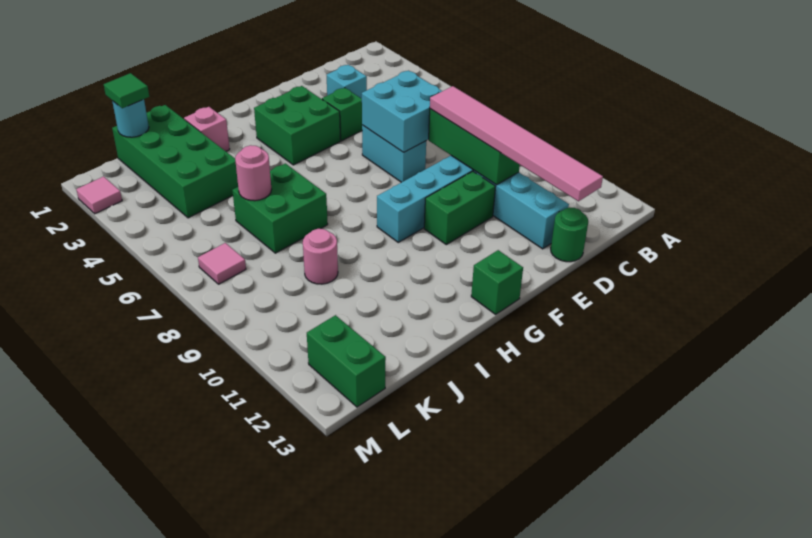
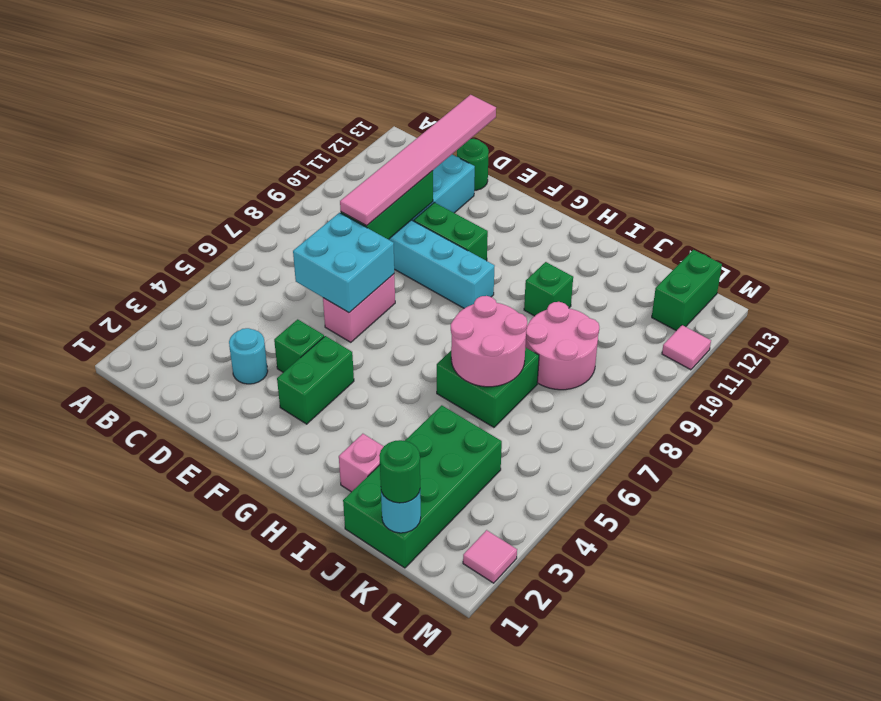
cyan 1x1 brick [327,65,367,99] -> cyan 1x1 round brick [229,328,268,384]
cyan 1x2 brick [362,125,426,182] -> pink 1x2 brick [323,274,395,342]
green 2x2 brick [254,86,341,165] -> green 1x2 brick [277,336,354,424]
green 1x1 brick [471,250,523,314] -> green 1x1 brick moved to [524,262,573,316]
pink 1x1 round brick [235,145,272,201] -> pink 2x2 round brick [451,296,527,387]
pink 1x1 round brick [303,229,338,284] -> pink 2x2 round brick [525,302,599,390]
green 1x1 tile [104,73,149,108] -> green 1x1 round brick [379,440,420,503]
pink 1x1 tile [198,243,246,284] -> pink 1x1 tile moved to [662,325,711,370]

